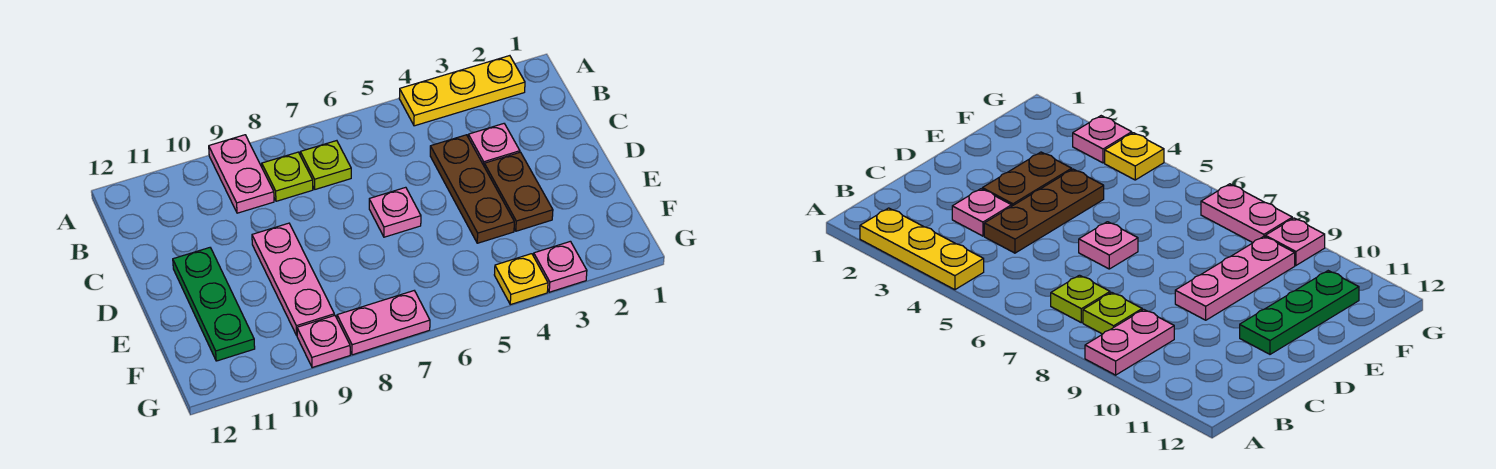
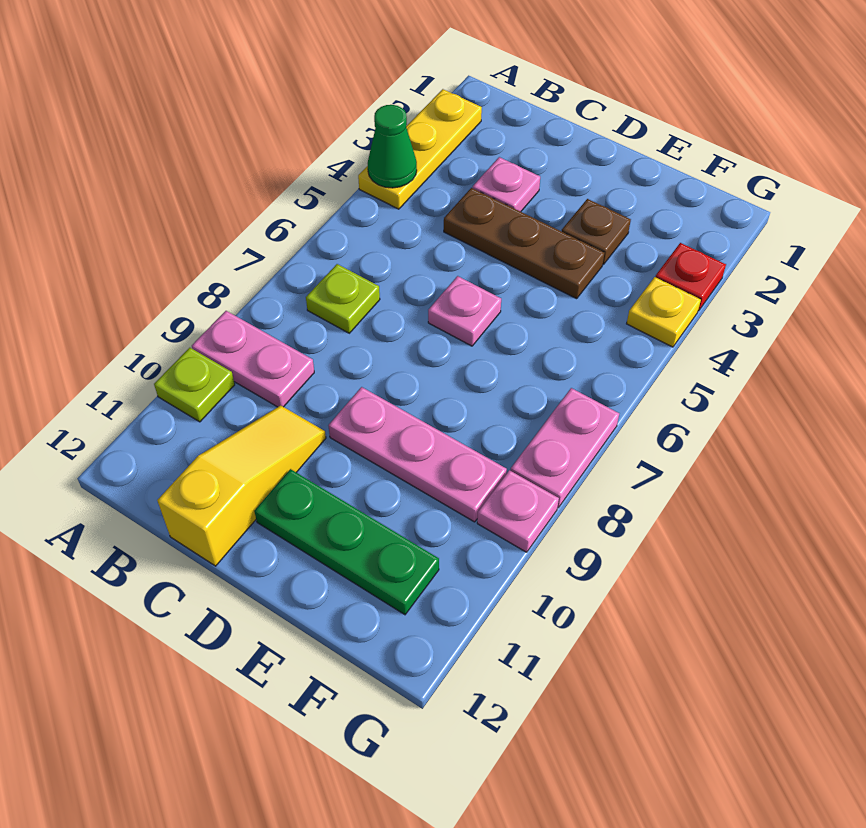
none -> green 1x1 cone [368,105,417,188]
lime 1x1 plate [262,152,313,201] -> lime 1x1 plate moved to [154,348,235,422]
none -> yellow 1x3 slope [157,405,326,566]
brown 1x2 plate [484,152,553,231] -> brown 1x1 plate [562,199,631,264]
pink 1x1 plate [534,241,587,292] -> red 1x1 plate [656,243,726,311]

